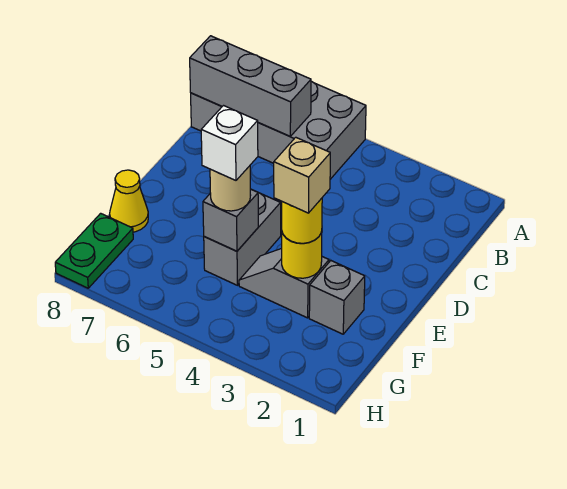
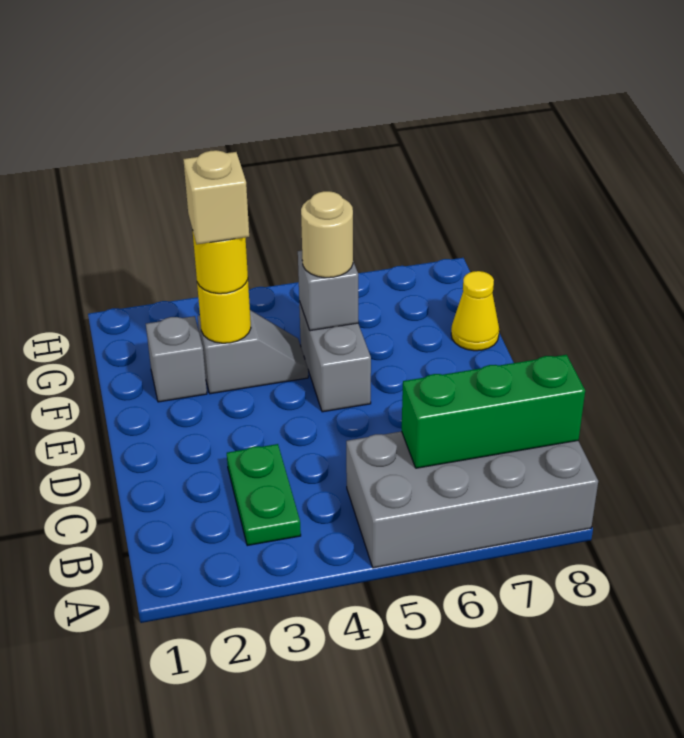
grey 1x3 brick [190,36,311,136] -> green 1x3 brick [402,355,585,468]
white 1x1 brick [201,106,258,180] -> none
green 1x2 plate [55,213,133,288] -> green 1x2 plate moved to [227,444,301,546]

